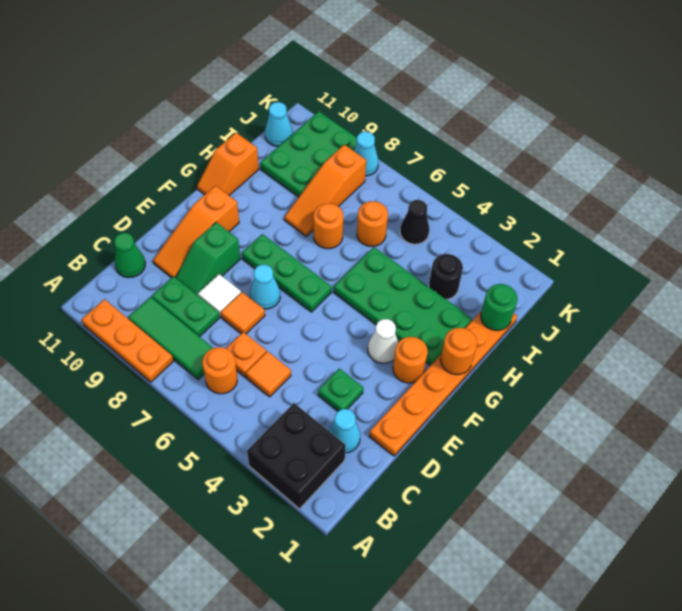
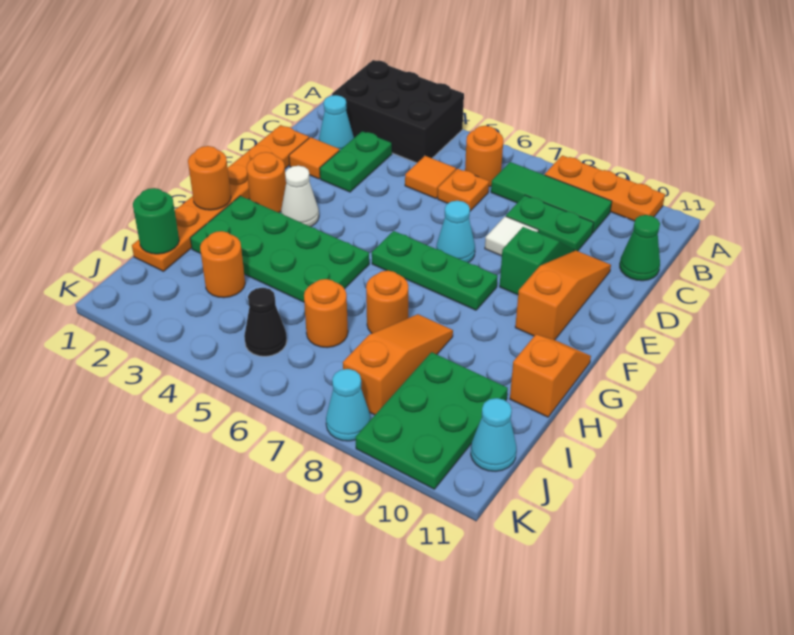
black 2x2 brick [247,403,346,509] -> black 2x3 brick [332,60,464,163]
green 1x1 plate [318,368,363,411] -> green 1x2 plate [320,131,392,192]
orange 1x1 tile [221,292,265,334] -> orange 1x1 tile moved to [289,137,339,179]
black 1x1 round brick [429,254,463,299] -> orange 1x1 round brick [200,231,245,298]

